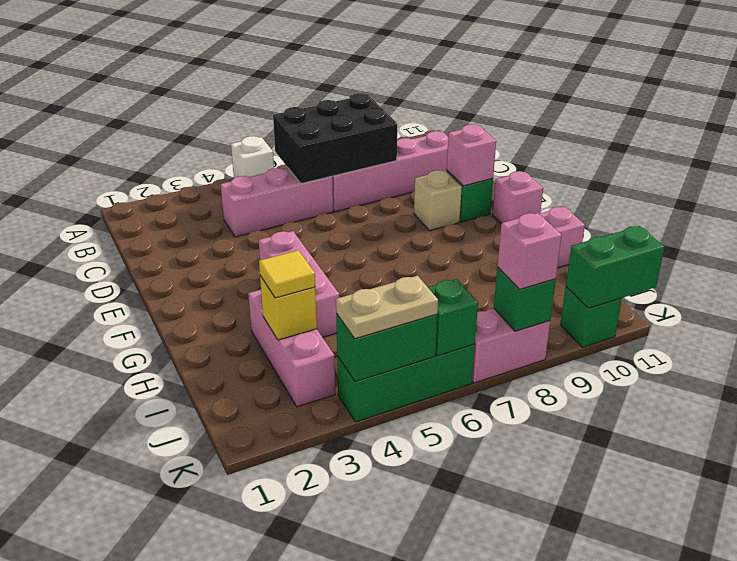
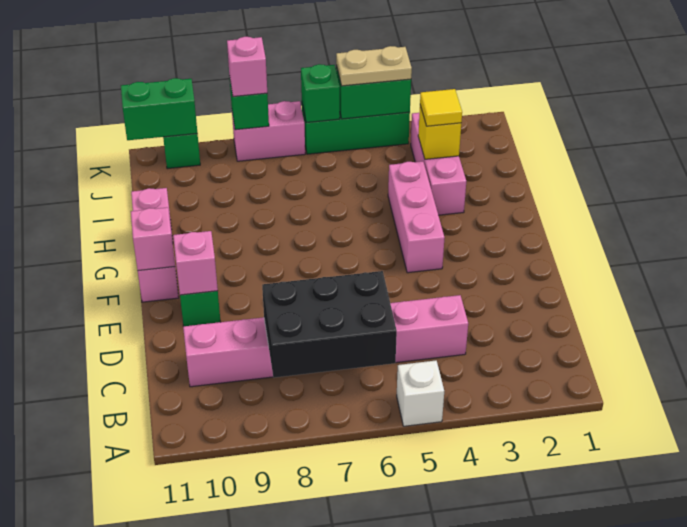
tan 1x1 brick [414,170,462,231] -> none
none -> pink 1x1 brick [131,207,175,271]

